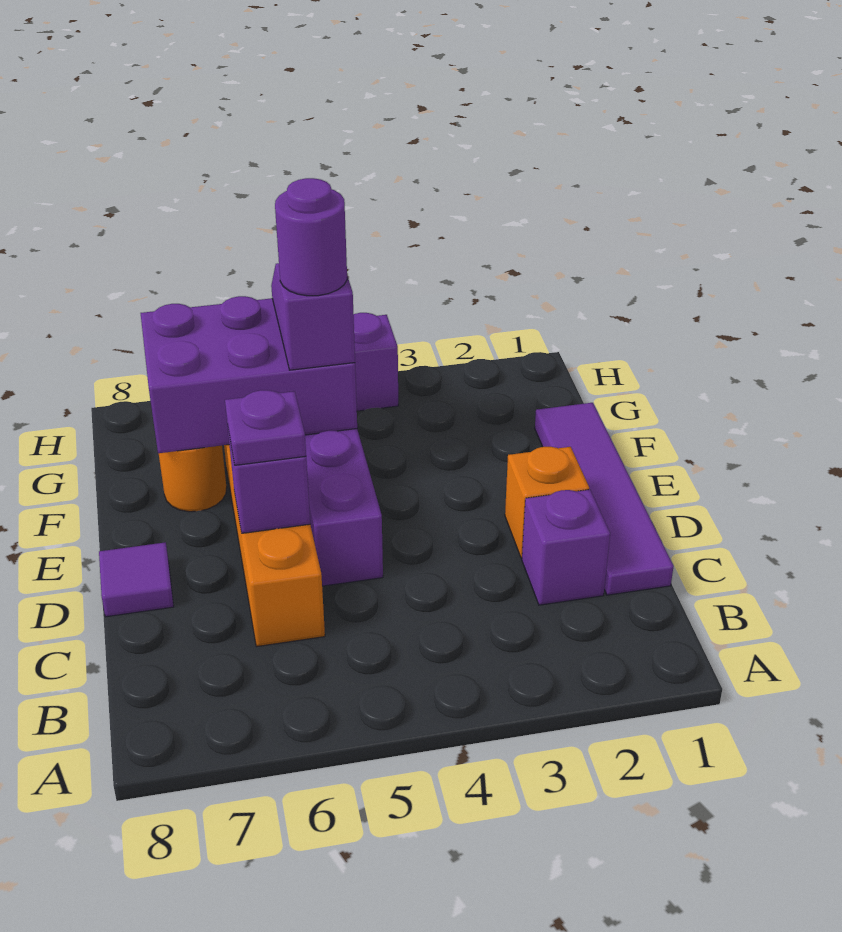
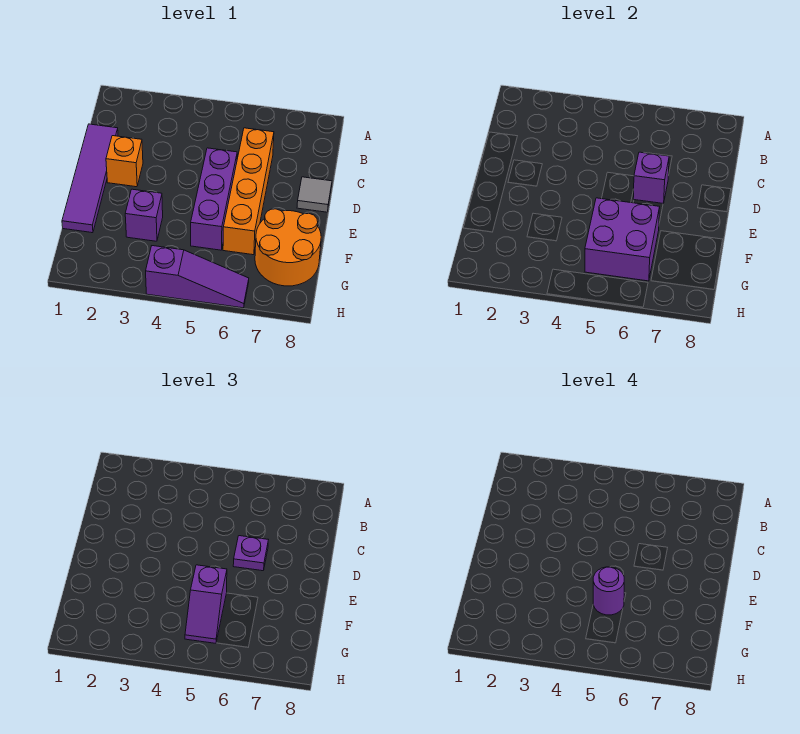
purple 1x1 brick [522,490,610,605] -> purple 1x1 brick moved to [125,189,163,241]
purple 1x1 tile [99,542,174,617] -> grey 1x1 tile [297,177,332,212]
purple 2x3 brick [141,296,357,453] -> purple 2x2 brick [585,198,660,281]
orange 1x1 round brick [159,445,227,512] -> orange 2x2 round brick [255,209,321,286]

